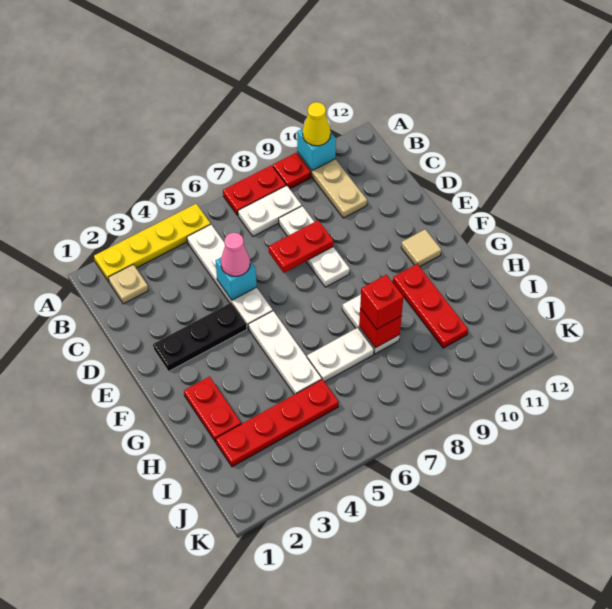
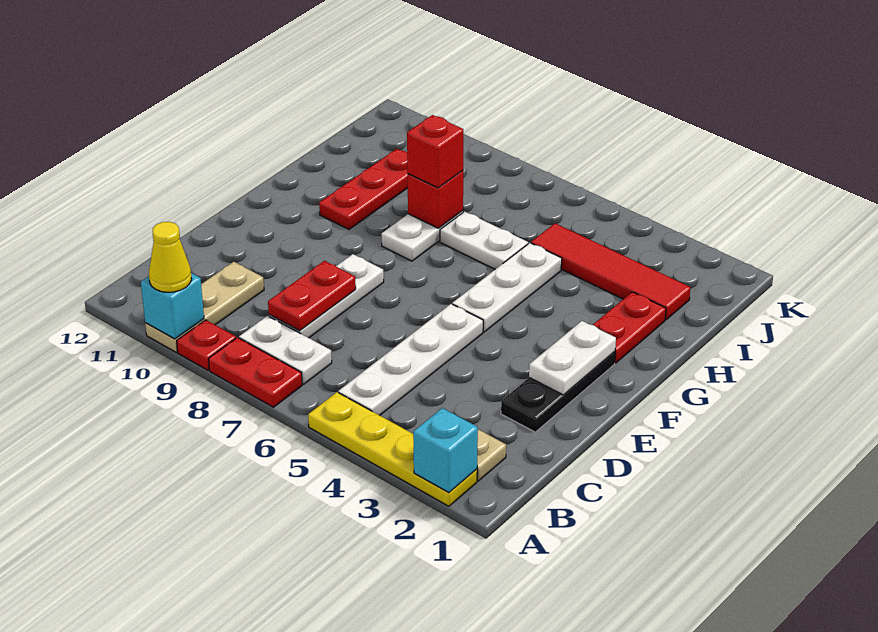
cyan 1x1 brick [216,258,257,300] -> cyan 1x1 brick moved to [413,408,478,493]
pink 1x1 cone [221,233,250,276] -> none
red 1x2 plate [269,220,334,273] -> red 1x2 plate turned to [268,261,356,331]
black 1x3 plate [153,303,247,371] -> black 1x3 plate turned to [501,352,615,432]
none -> white 1x2 plate [529,321,616,395]
tan 1x1 tile [401,230,441,267] -> none
red 1x4 plate [216,379,339,467] -> red 1x4 tile [531,223,691,320]

